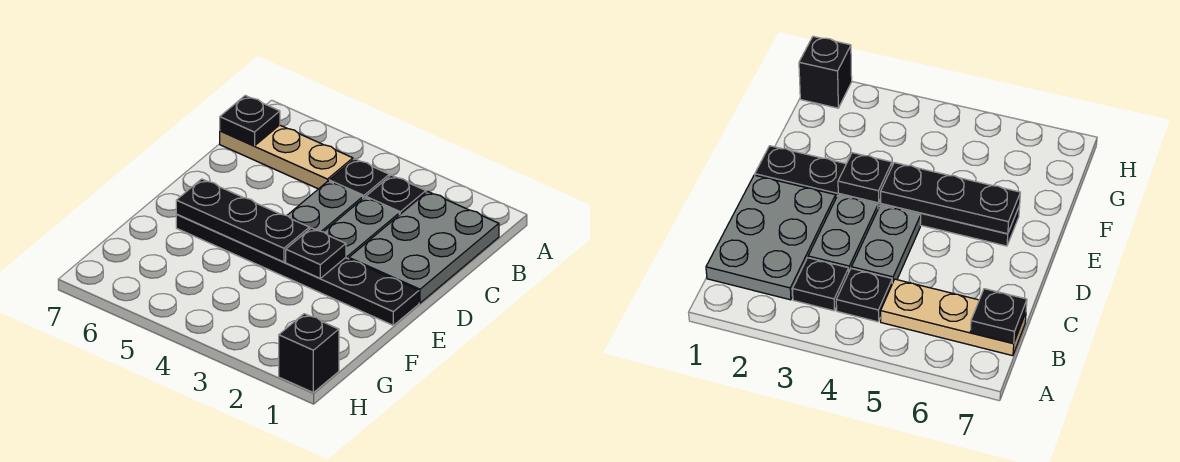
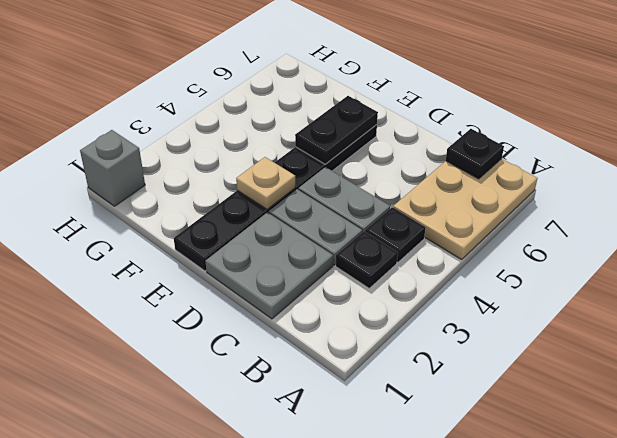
grey 2x3 plate [349,191,499,303] -> grey 2x2 plate [205,212,333,319]
tan 1x3 plate [220,125,353,189] -> tan 2x3 plate [393,159,537,260]
black 1x1 plate [286,228,346,278] -> tan 1x1 plate [236,157,295,209]
black 1x3 plate [176,179,309,262] -> black 1x2 plate [295,96,378,164]
black 1x1 brick [279,314,339,392] -> grey 1x1 brick [80,130,145,206]

